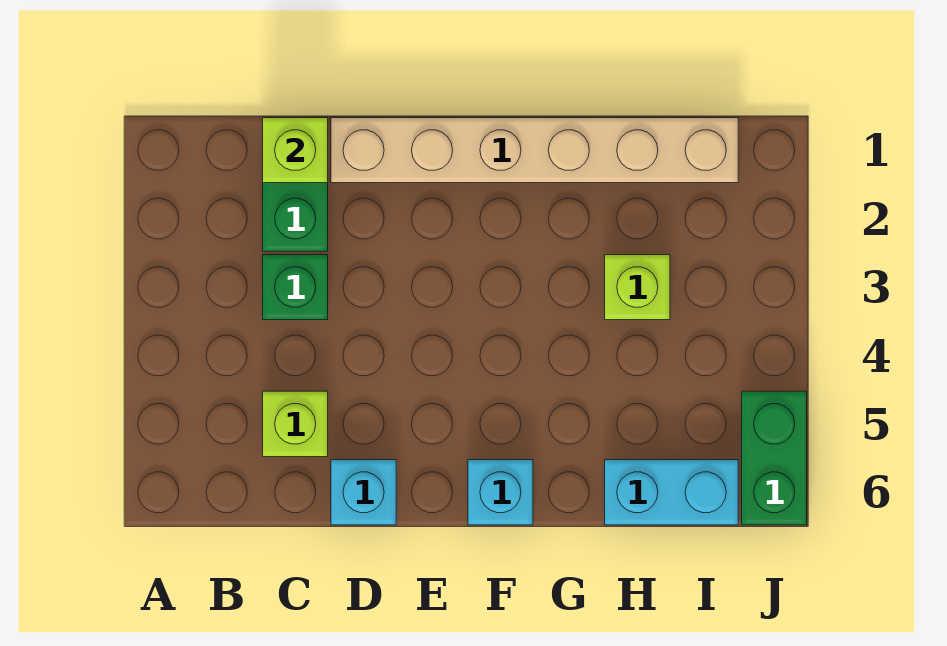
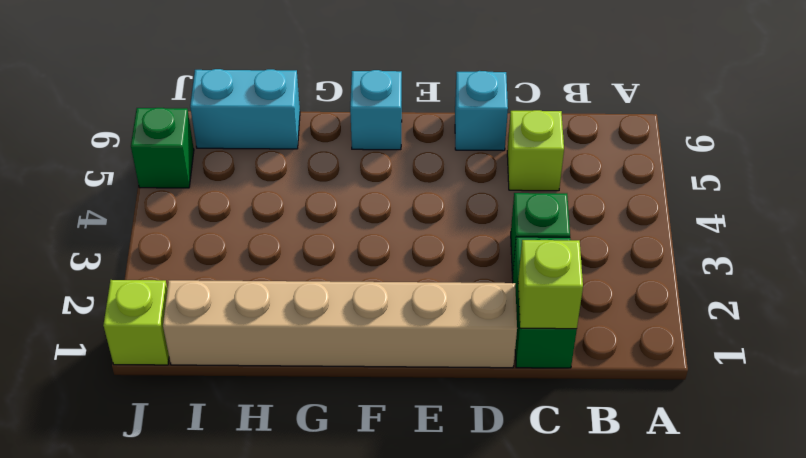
lime 1x1 brick [605,255,670,320] -> lime 1x1 brick moved to [103,280,169,365]
green 1x2 brick [742,391,807,525] -> green 1x1 brick [131,108,194,188]

